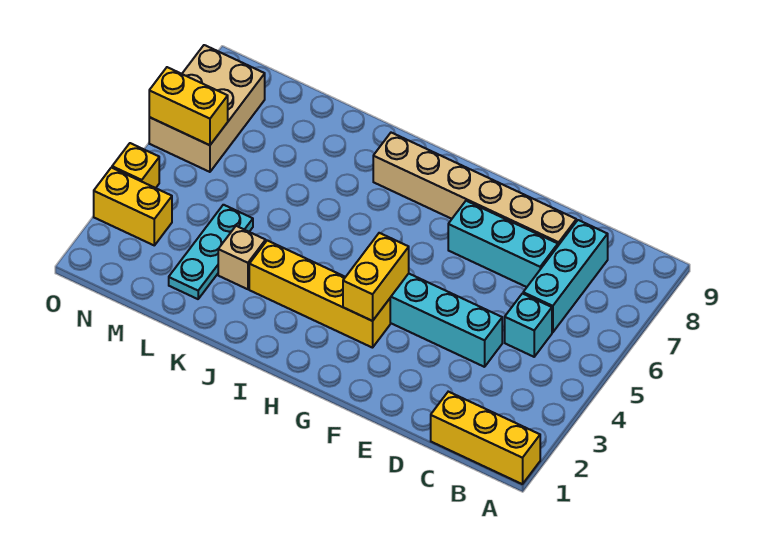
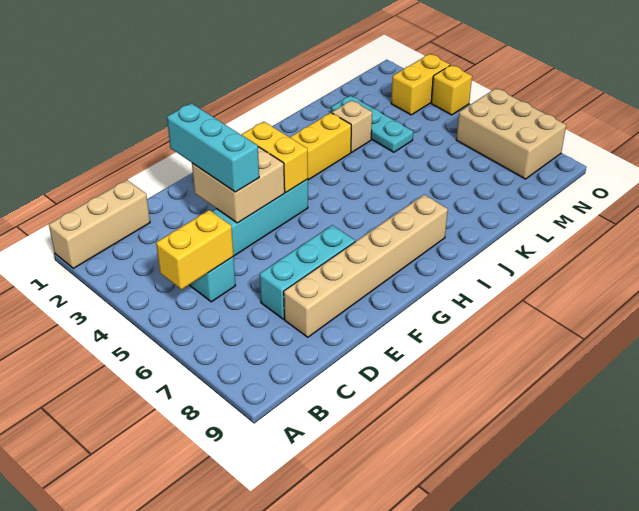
yellow 1x3 brick [431,392,540,484] -> tan 1x3 brick [49,180,150,268]
cyan 1x3 brick [523,220,608,332] -> cyan 1x3 brick moved to [167,103,259,192]
none -> tan 2x2 brick [192,147,285,223]
yellow 1x2 brick [149,67,228,145] -> yellow 1x2 brick moved to [156,210,233,290]

